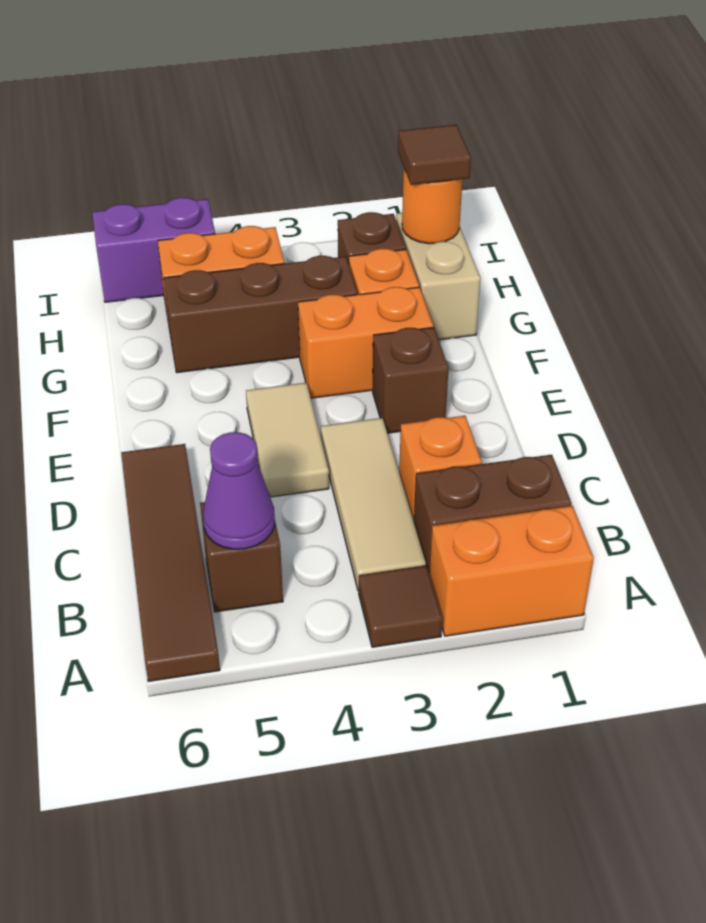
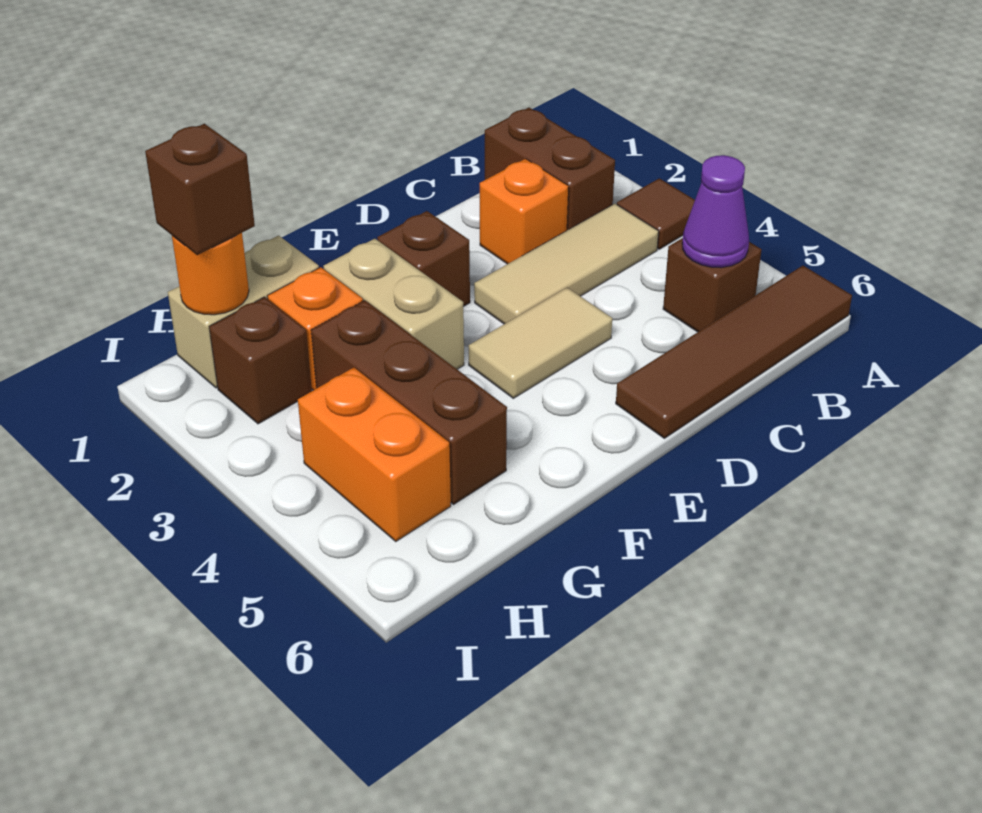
orange 1x2 brick [429,506,594,636] -> none
orange 1x2 brick [298,287,433,398] -> tan 1x2 brick [324,239,464,369]
brown 1x1 tile [398,125,471,185] -> brown 1x1 brick [145,124,255,255]
purple 1x2 brick [92,198,215,302] -> none

